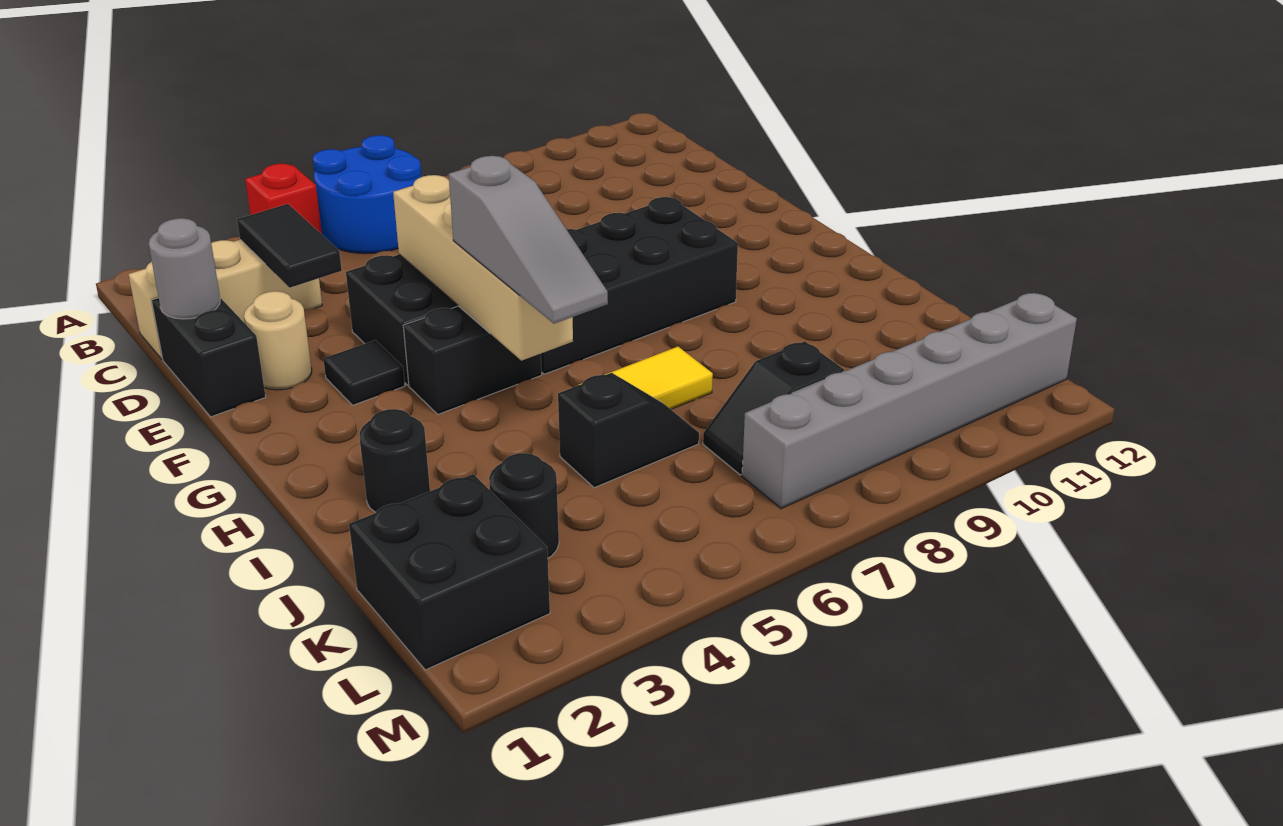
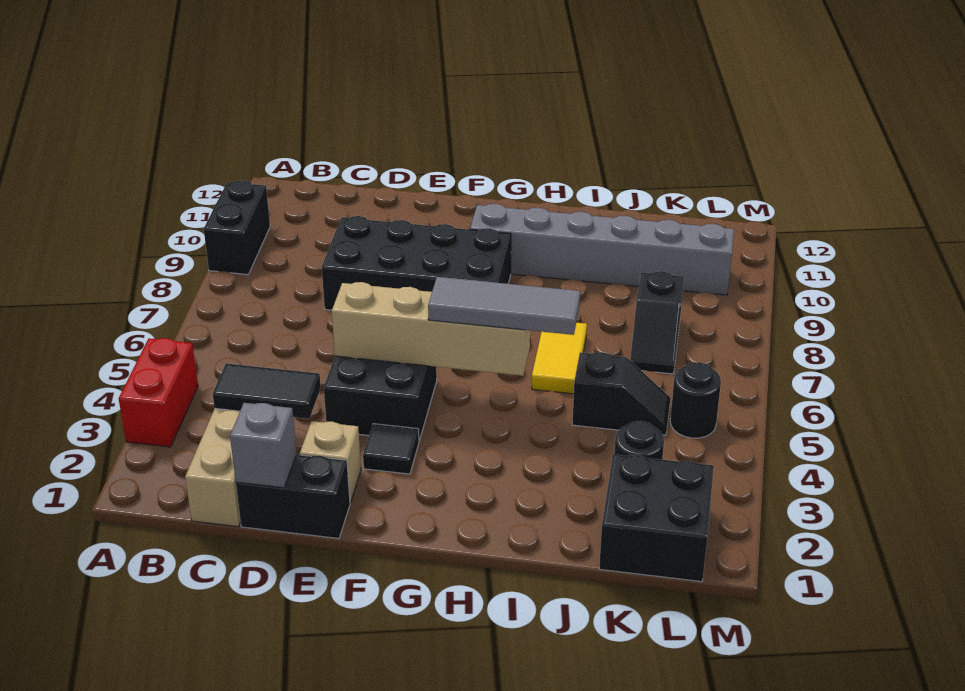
red 1x1 brick [245,164,322,234] -> red 1x2 brick [119,338,198,447]
blue 2x2 round brick [313,135,422,254] -> none
grey 1x1 round brick [149,218,220,319] -> grey 1x1 brick [230,403,297,488]
tan 1x1 round brick [244,291,312,390] -> tan 1x1 brick [300,421,361,502]
black 2x4 brick [541,197,738,374] -> black 2x4 brick turned to [322,216,511,310]
black 1x2 brick [403,306,542,414] -> black 1x2 brick moved to [204,180,270,274]
grey 1x3 slope [449,156,608,324] -> grey 1x3 tile [428,277,580,335]
black 1x1 round brick [360,409,430,512] -> black 1x1 round brick moved to [670,362,721,438]
black 1x2 slope [558,373,699,488] -> black 1x2 slope turned to [572,352,670,435]
grey 1x6 brick [742,293,1077,509] -> grey 1x6 brick turned to [470,204,734,295]

